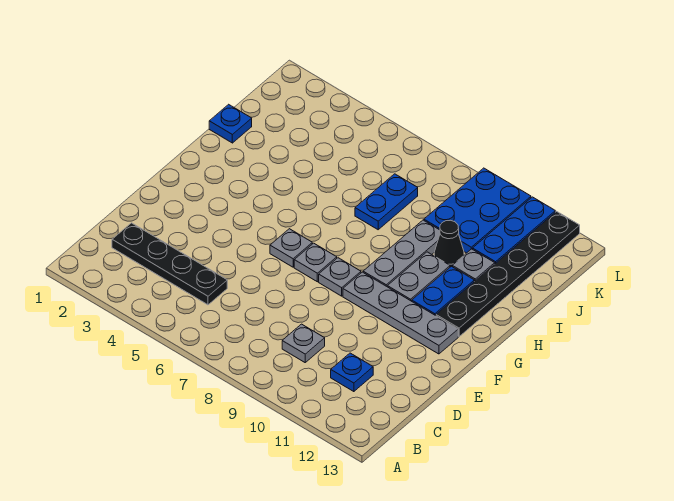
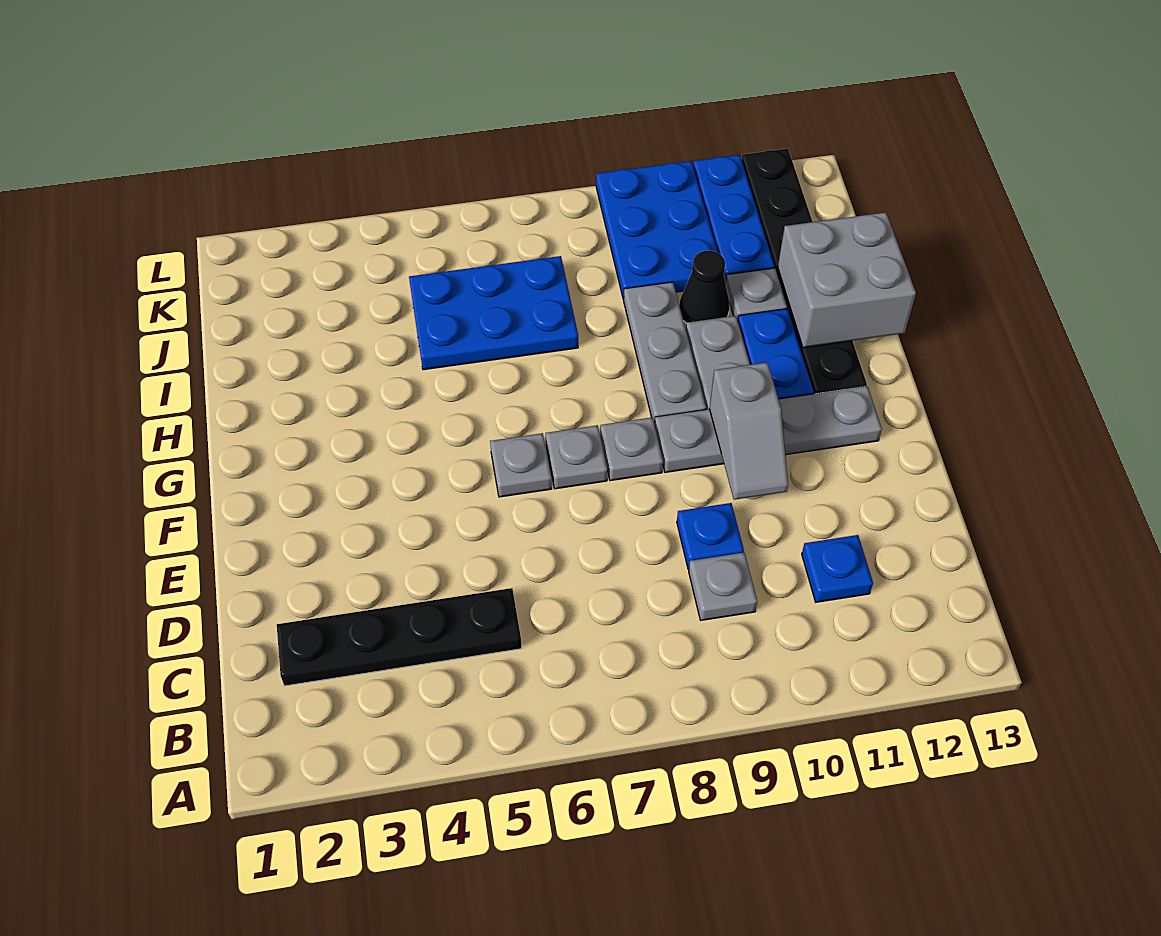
none -> grey 1x2 slope [710,362,788,500]
none -> grey 2x2 brick [778,212,916,348]
blue 1x1 plate [209,104,252,143] -> blue 1x1 plate moved to [677,503,744,569]
blue 1x2 plate [355,174,418,230] -> blue 2x3 plate [409,256,578,370]

